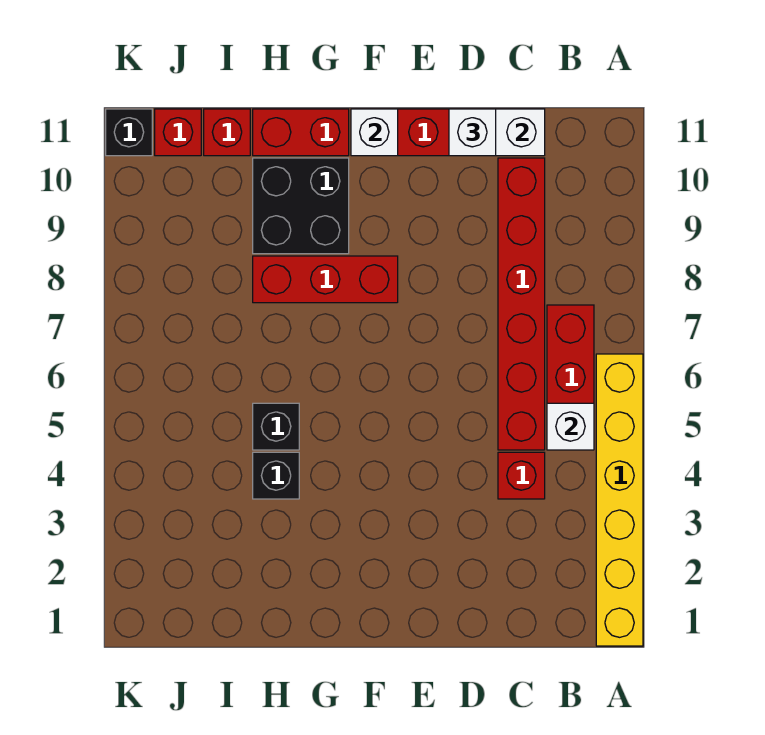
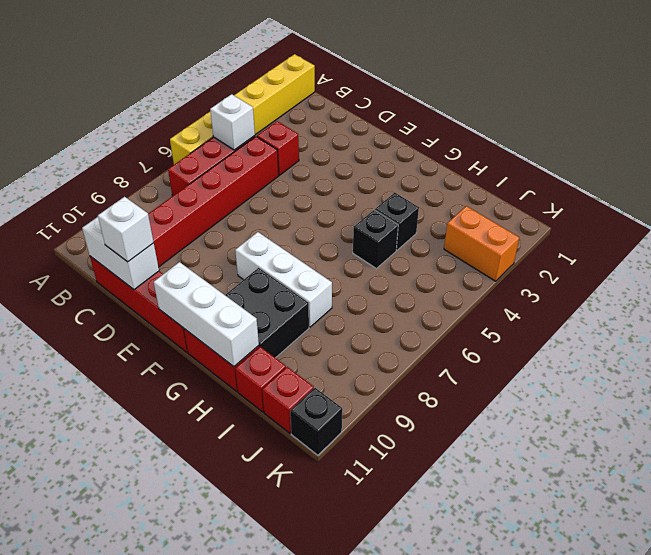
red 1x3 brick [253,256,398,303] -> white 1x3 brick [235,232,332,327]
white 1x1 brick [351,109,398,156] -> white 1x3 brick [154,262,259,367]
none -> orange 1x2 brick [444,206,519,281]

